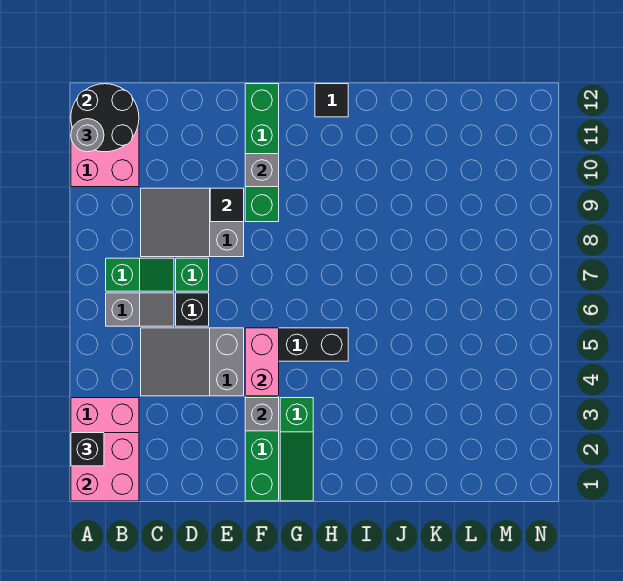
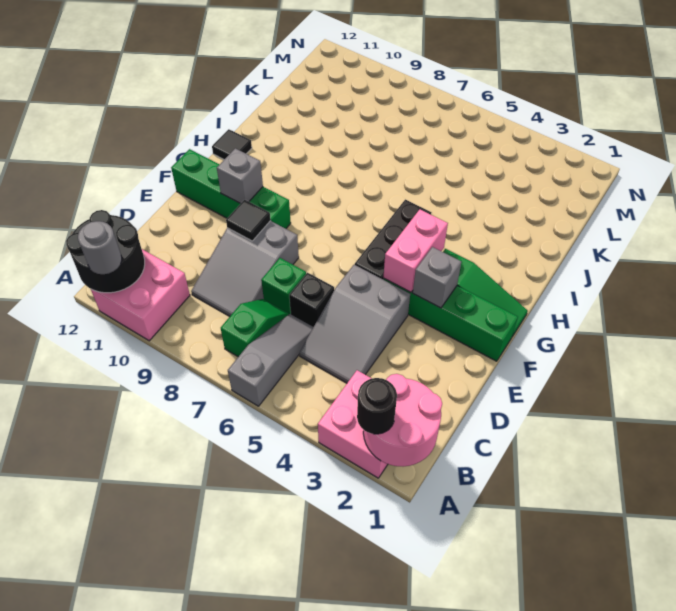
pink 2x2 brick [71,433,139,501] -> pink 2x2 round brick [363,374,442,467]
black 1x1 brick [71,433,104,466] -> black 1x1 round brick [357,378,397,434]
grey 1x2 slope [106,293,174,326] -> grey 1x3 slope [228,314,313,406]
pink 1x2 brick [245,328,279,396] -> pink 1x2 brick turned to [383,210,448,292]

